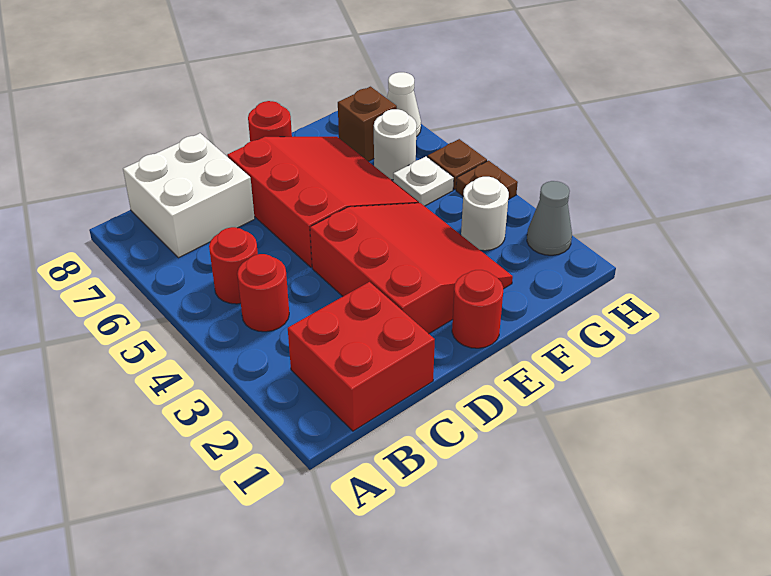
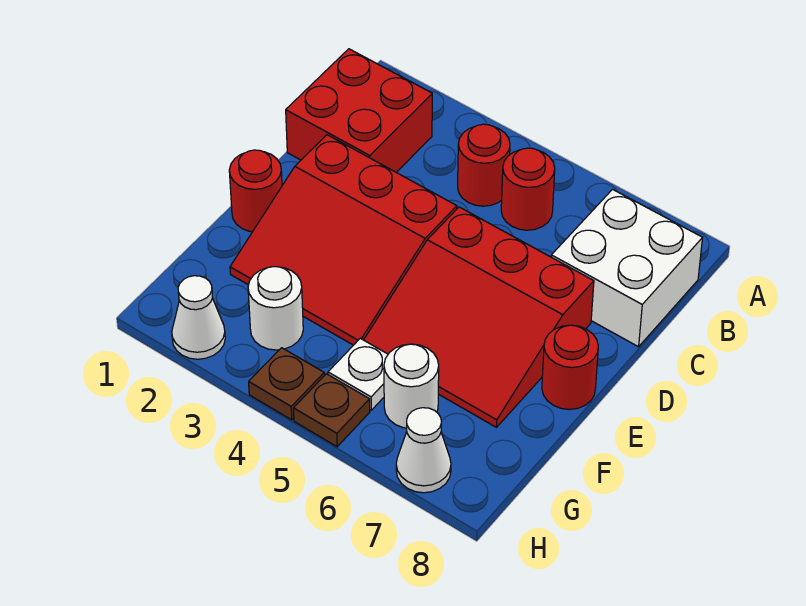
brown 1x1 brick [338,87,397,161] -> none
grey 1x1 cone [527,181,572,255] -> white 1x1 cone [172,276,225,359]

